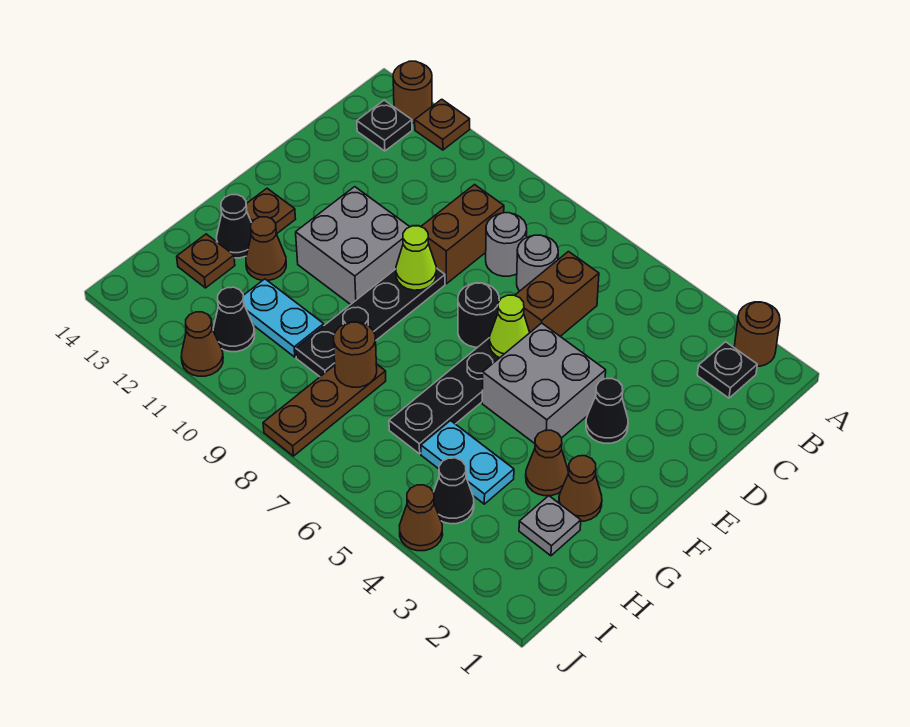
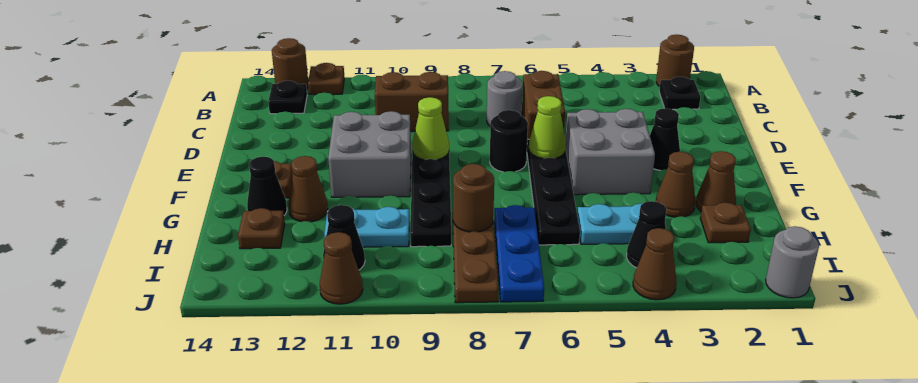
grey 1x1 round brick [486,213,527,276] -> grey 1x1 round brick moved to [766,226,819,298]
brown 1x2 brick [421,185,504,284] -> brown 1x2 brick turned to [375,72,449,132]
grey 1x1 plate [519,496,581,556] -> brown 1x1 plate [700,203,751,243]
none -> blue 1x3 plate [494,205,544,302]

